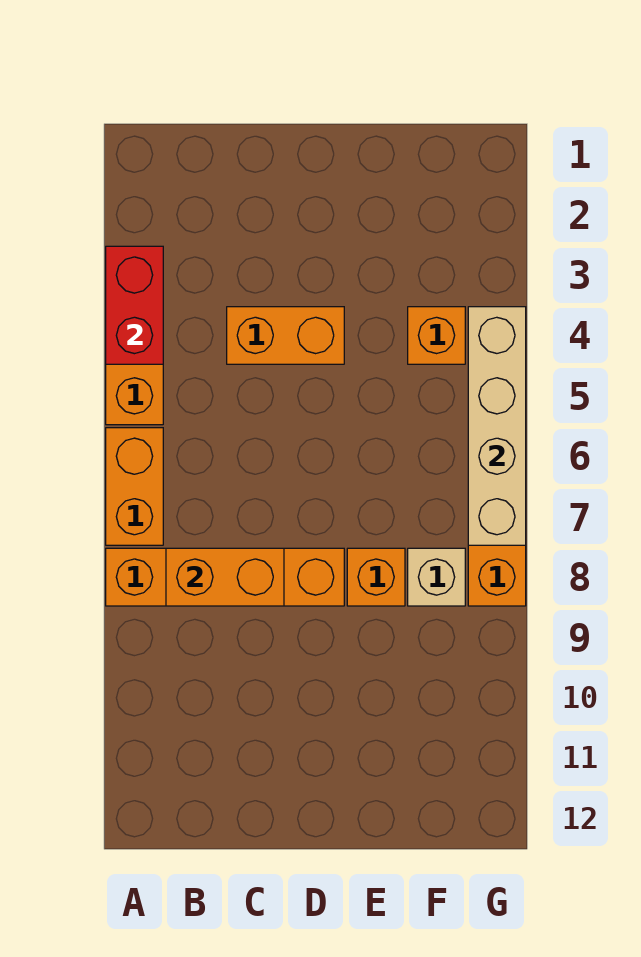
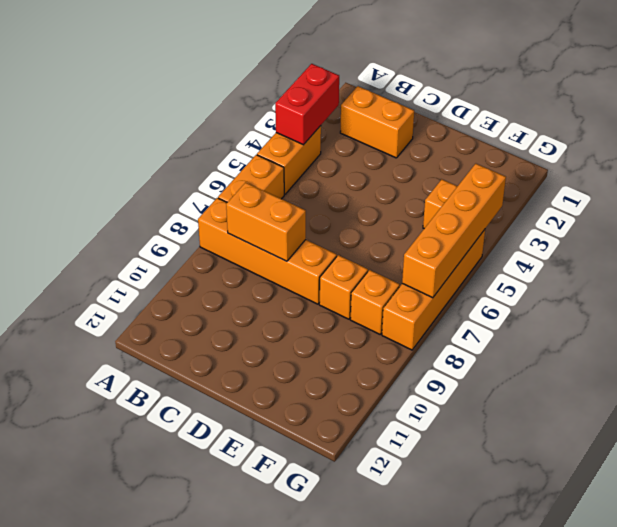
orange 1x2 brick [227,307,344,364] -> orange 1x2 brick moved to [340,86,414,158]
tan 1x1 brick [408,548,465,606] -> orange 1x1 brick [350,270,400,334]
tan 1x4 brick [468,307,526,545] -> orange 1x4 brick [402,164,506,298]

